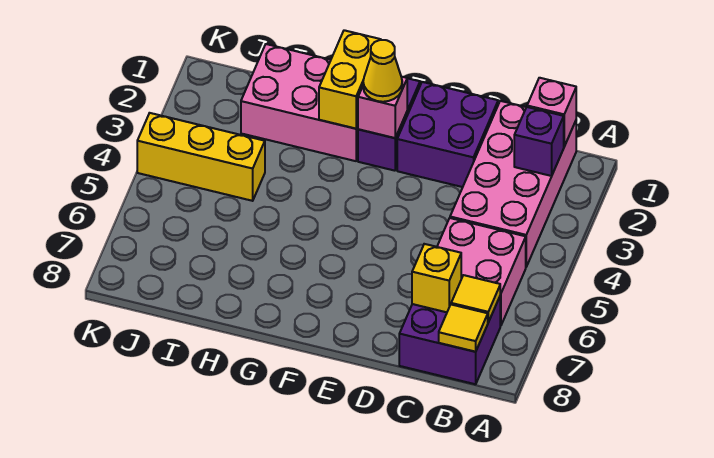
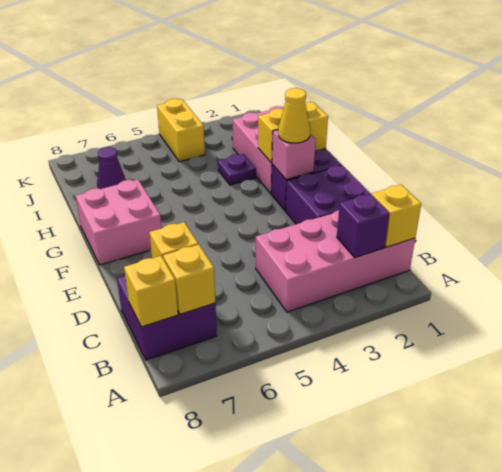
pink 1x1 brick [527,78,576,146] -> yellow 1x1 brick [372,185,421,247]
pink 2x2 brick [437,218,526,326] -> pink 2x2 brick moved to [76,179,162,265]
yellow 1x1 tile [451,275,500,322] -> yellow 1x1 brick [163,245,215,314]
yellow 1x1 tile [439,305,488,352] -> yellow 1x1 brick [124,256,178,327]
none -> purple 1x1 plate [218,154,256,185]
yellow 1x3 brick [137,113,265,201] -> yellow 1x2 brick [157,99,205,162]
none -> purple 1x1 cone [97,147,126,189]

